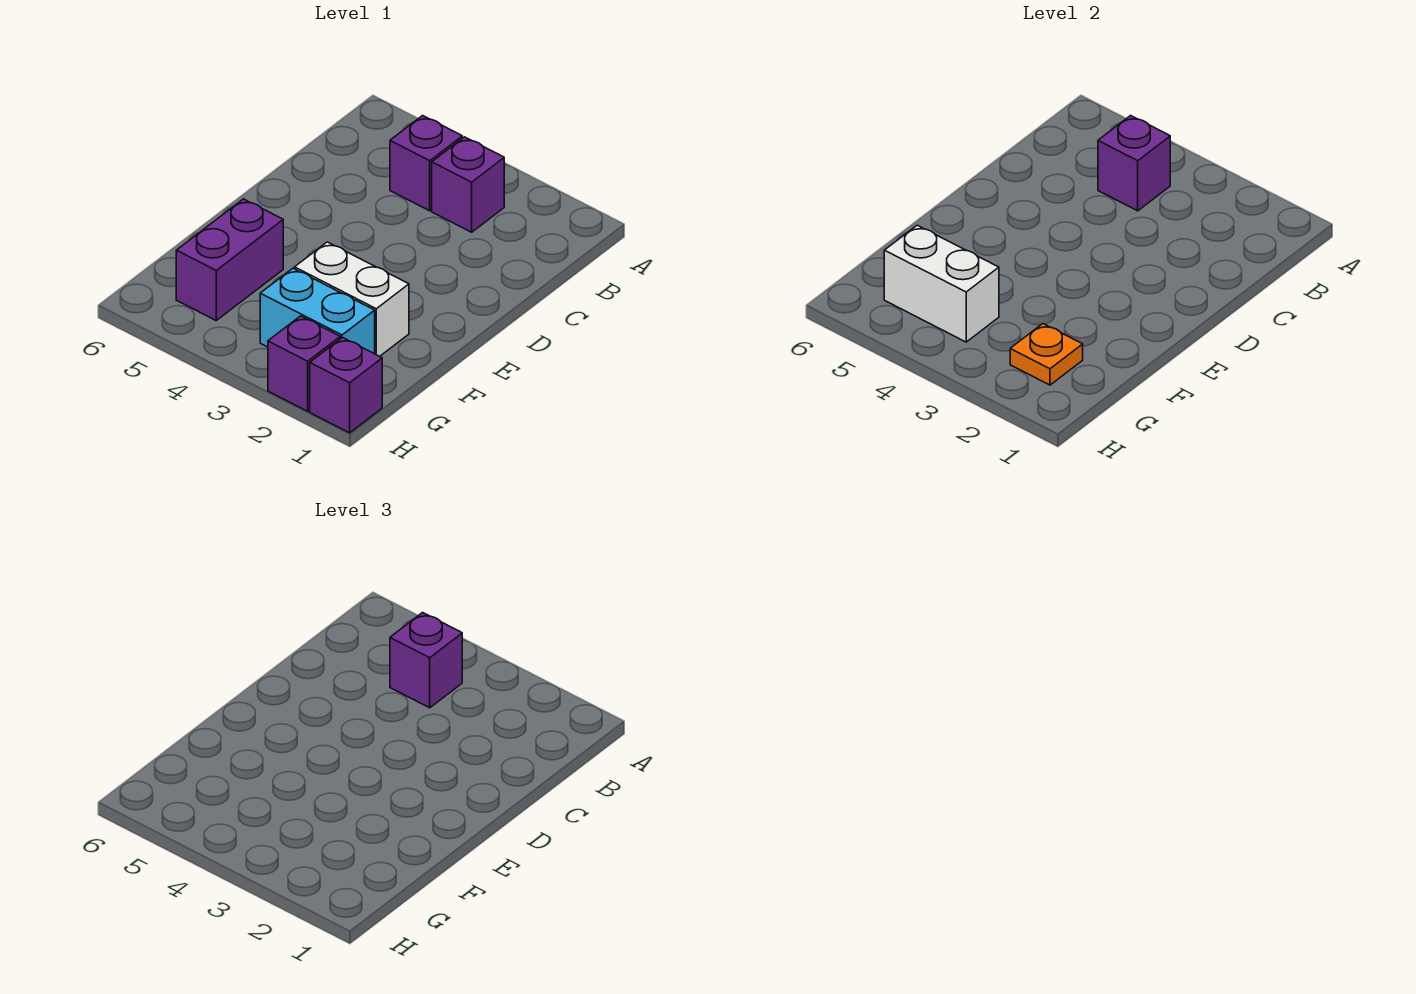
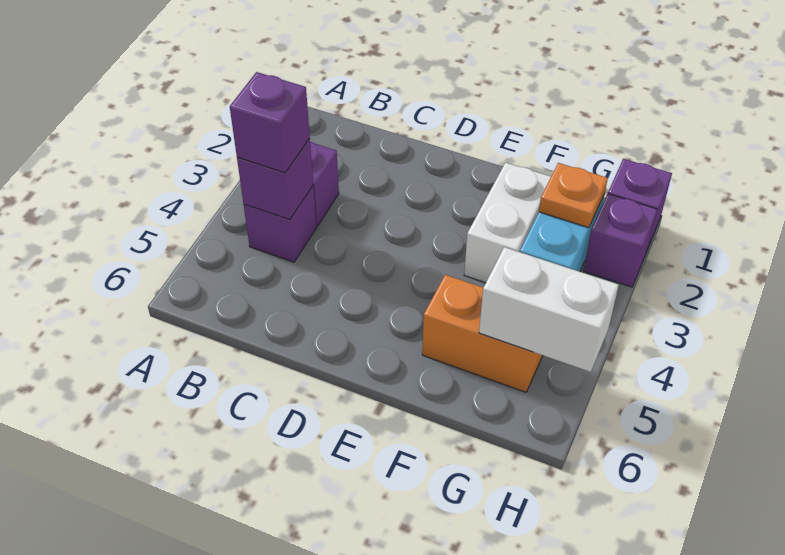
purple 1x2 brick [176,199,283,320] -> orange 1x2 brick [422,275,543,392]
white 1x2 brick [884,225,999,342] -> white 1x2 brick turned to [479,247,619,372]

